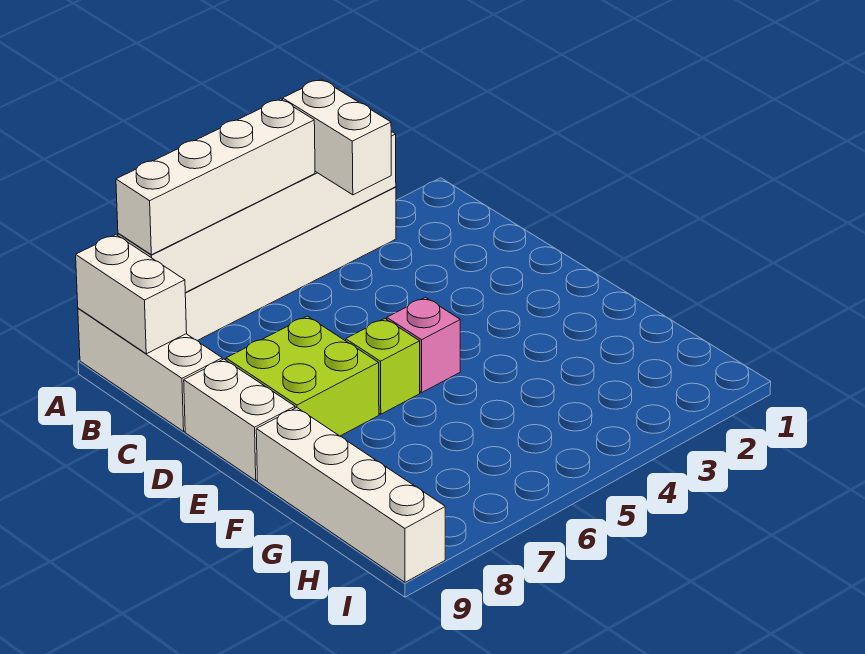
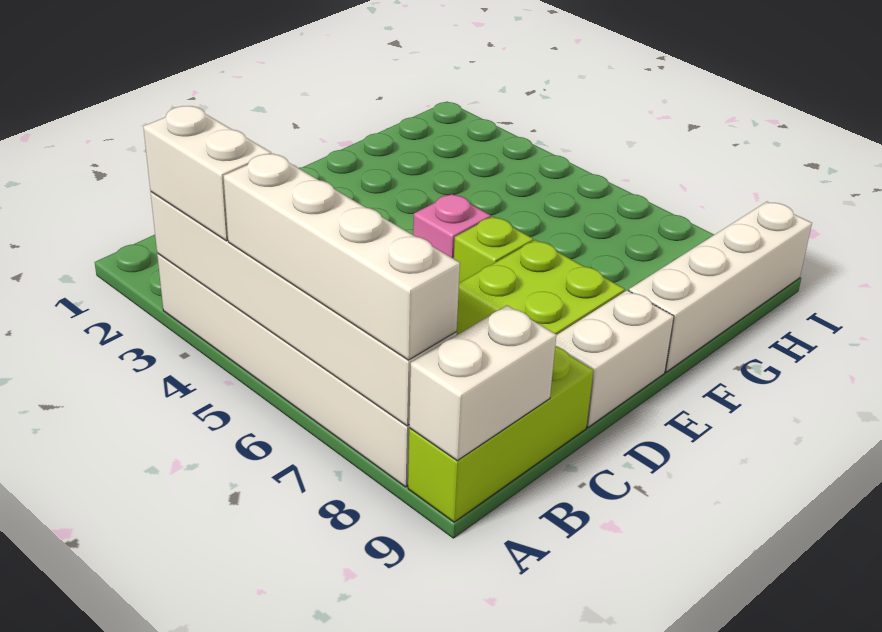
white 1x2 brick [283,79,391,195] -> white 1x2 brick turned to [143,106,271,241]
white 1x3 brick [78,308,222,431] -> lime 1x3 brick [408,347,593,522]

